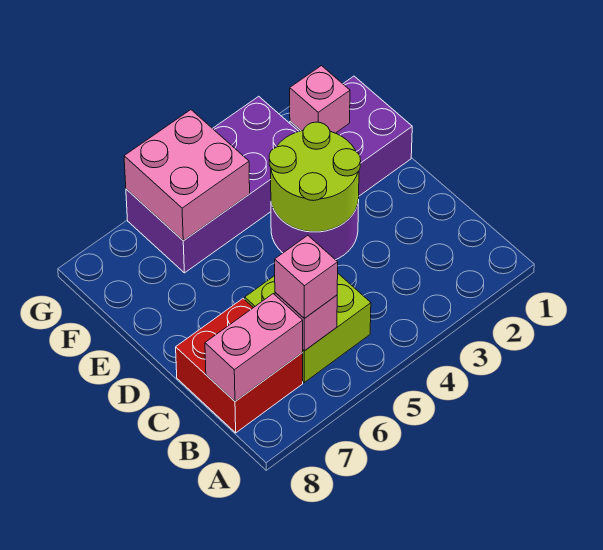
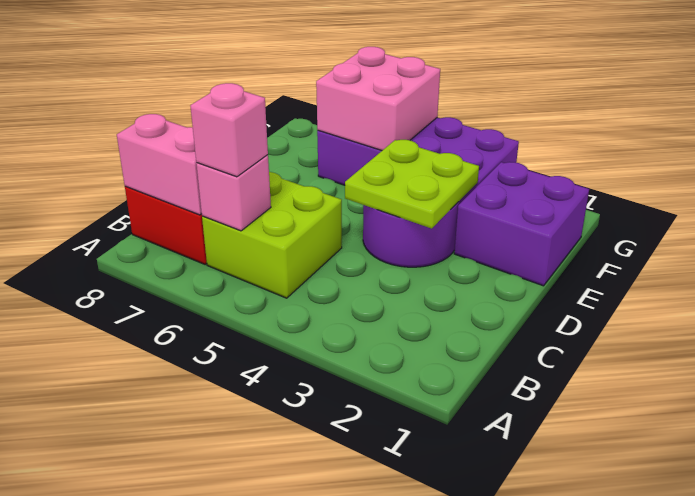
lime 2x2 round brick [269,122,361,232] -> lime 2x2 plate [345,140,479,228]
pink 1x1 brick [290,66,350,133] -> none

